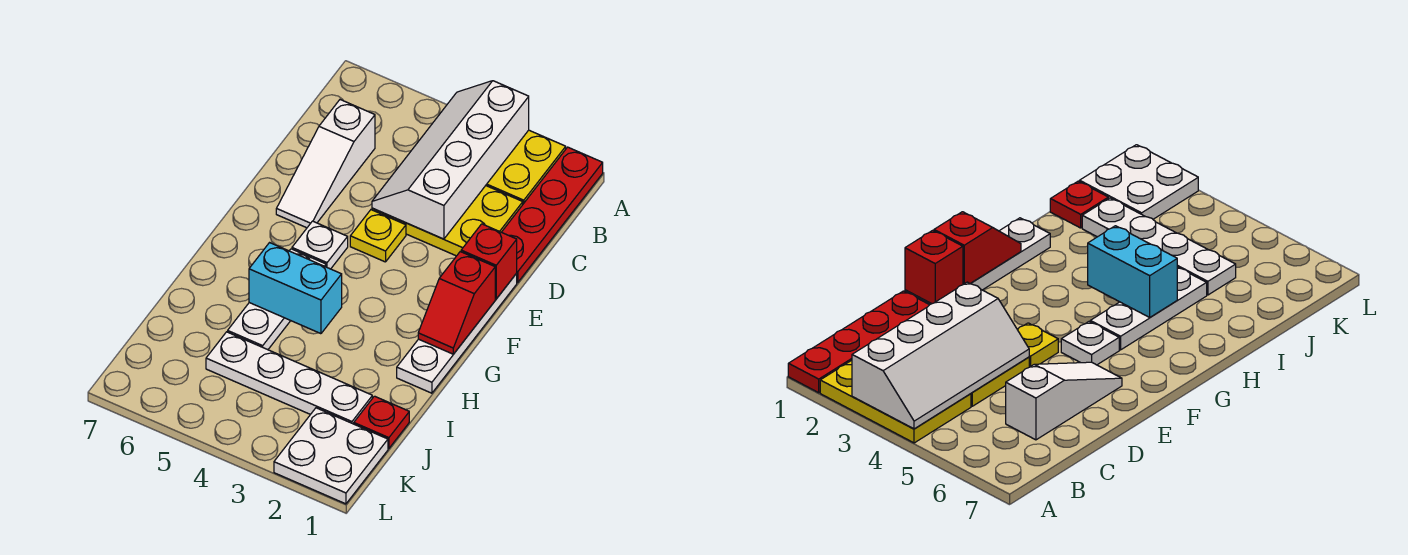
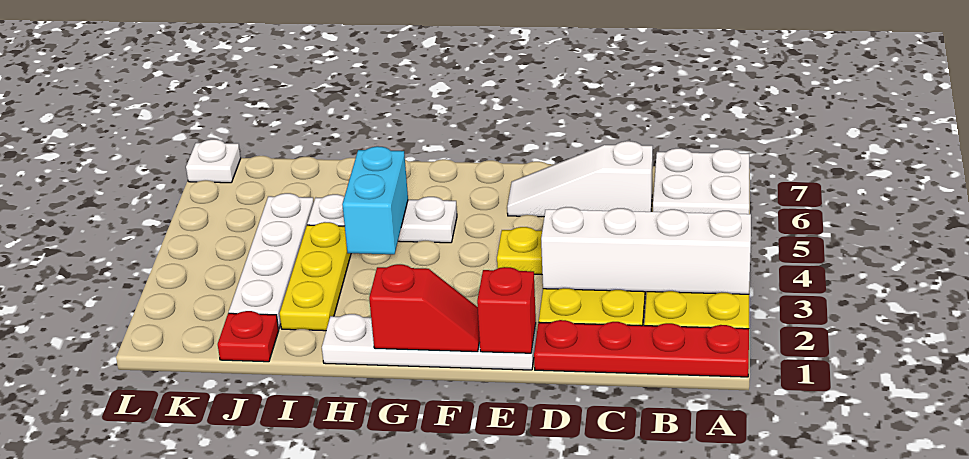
red 1x2 slope [418,252,495,354] -> red 1x2 slope turned to [369,264,480,352]
white 1x1 plate [292,221,348,269] -> white 1x1 plate moved to [186,139,241,183]
none -> yellow 1x3 plate [280,222,351,331]
white 2x2 plate [274,408,388,504] -> white 2x2 plate moved to [653,148,749,214]

